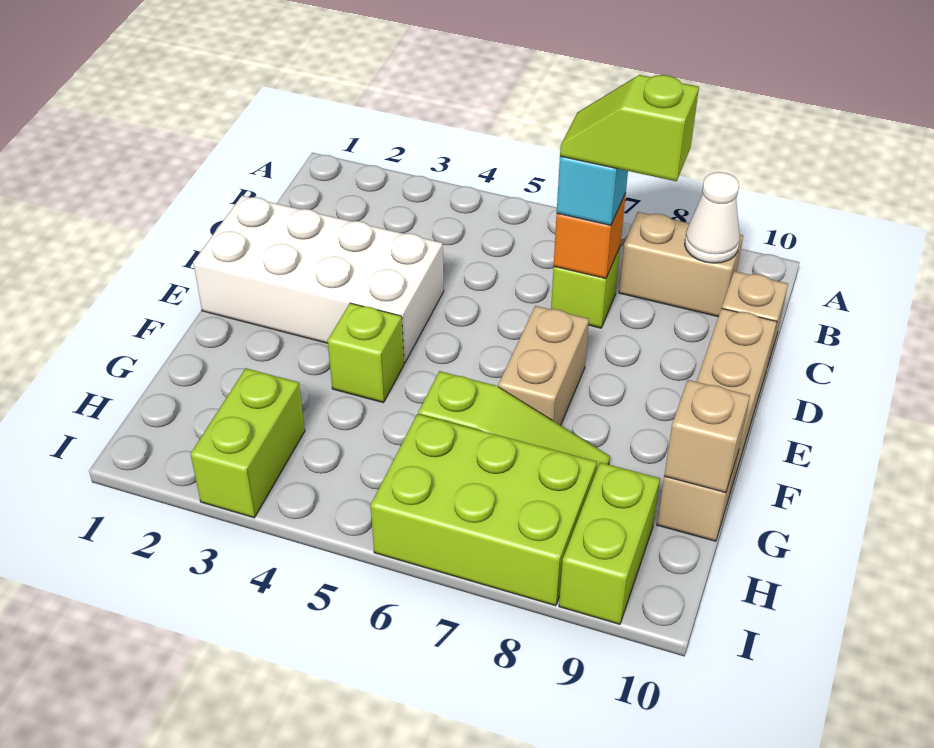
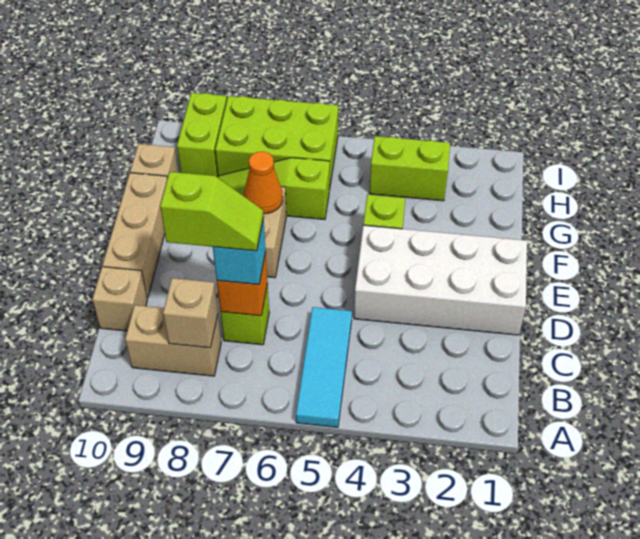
none -> cyan 1x3 tile [296,307,352,427]
white 1x1 cone [685,172,740,263] -> none
none -> orange 1x1 cone [244,151,283,214]
tan 1x1 brick [664,380,750,493] -> tan 1x1 brick moved to [163,278,218,348]
lime 1x2 brick [191,368,305,518] -> lime 1x2 brick turned to [369,136,450,201]

